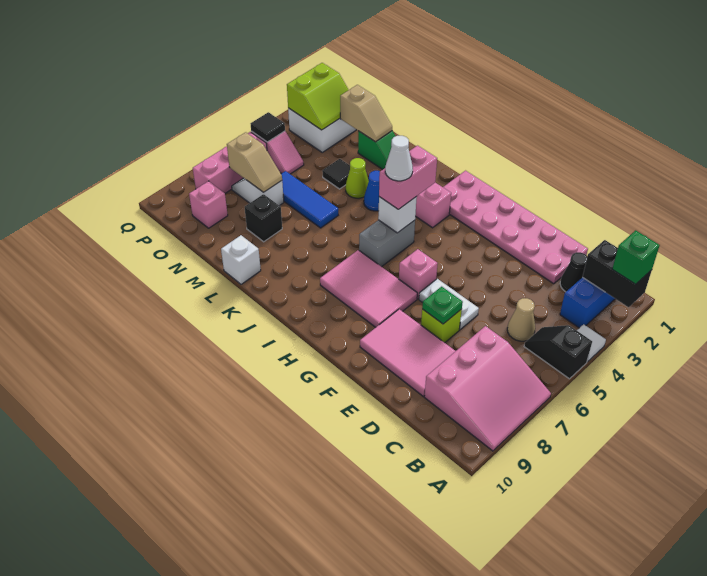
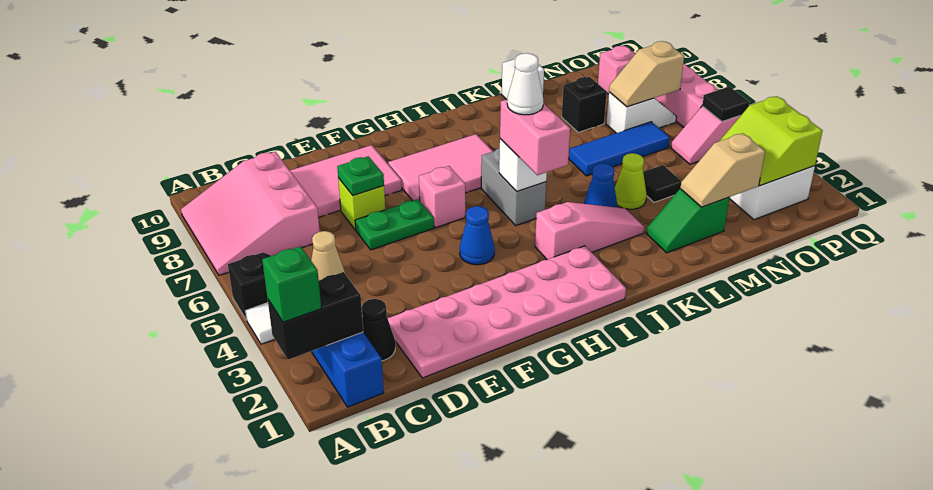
white 1x2 plate [419,279,479,330] -> green 1x2 plate [355,199,434,250]
none -> blue 1x1 cone [460,206,495,265]

